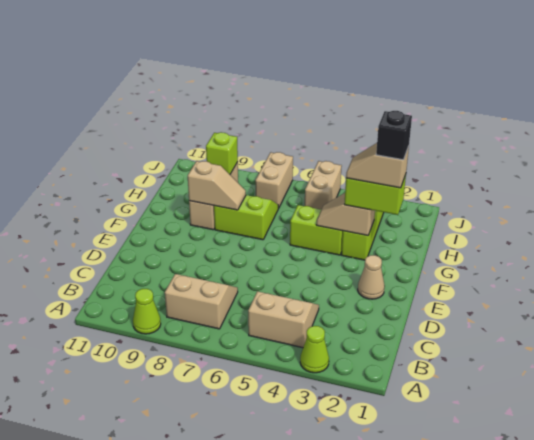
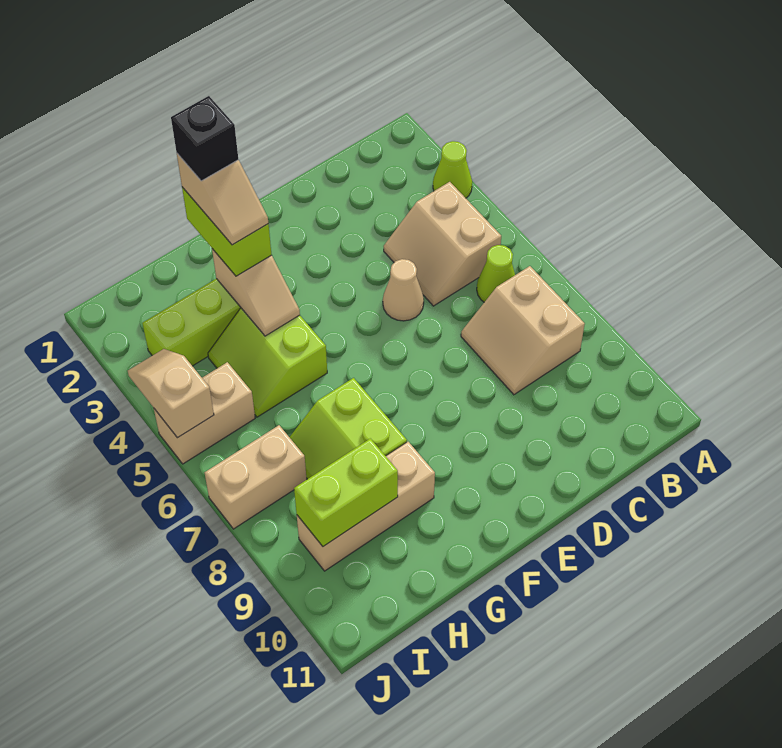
lime 1x1 cone [133,289,161,334] -> lime 1x1 cone moved to [477,245,515,302]
tan 1x1 cone [358,255,385,299] -> tan 1x1 cone moved to [383,259,424,321]
tan 1x2 slope [188,161,246,210] -> tan 1x2 slope moved to [128,349,214,438]
lime 1x1 brick [206,132,238,174] -> lime 1x2 brick [294,438,398,546]

